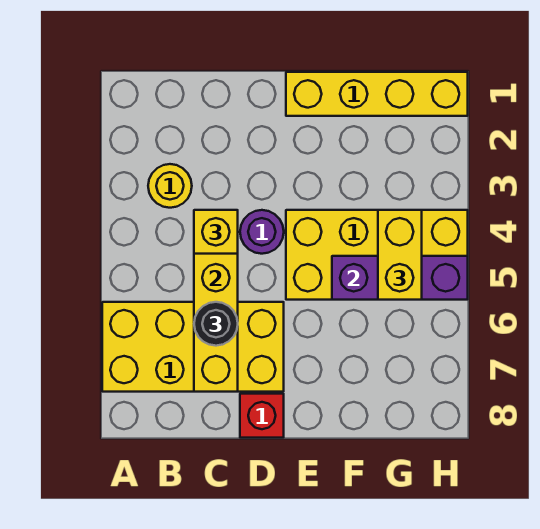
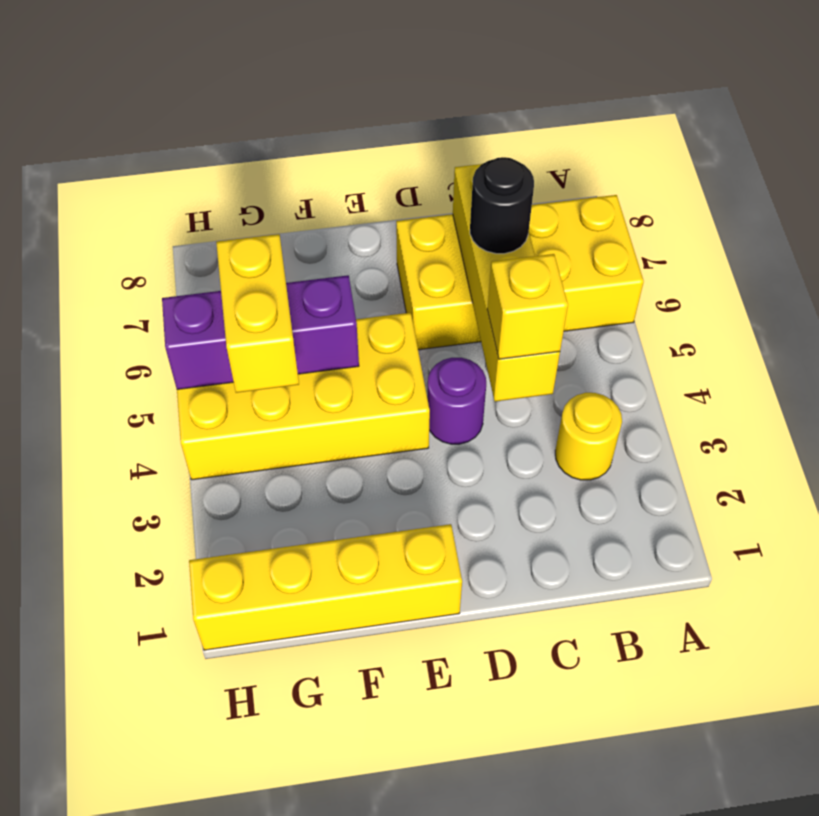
red 1x1 brick [240,394,284,438] -> none

